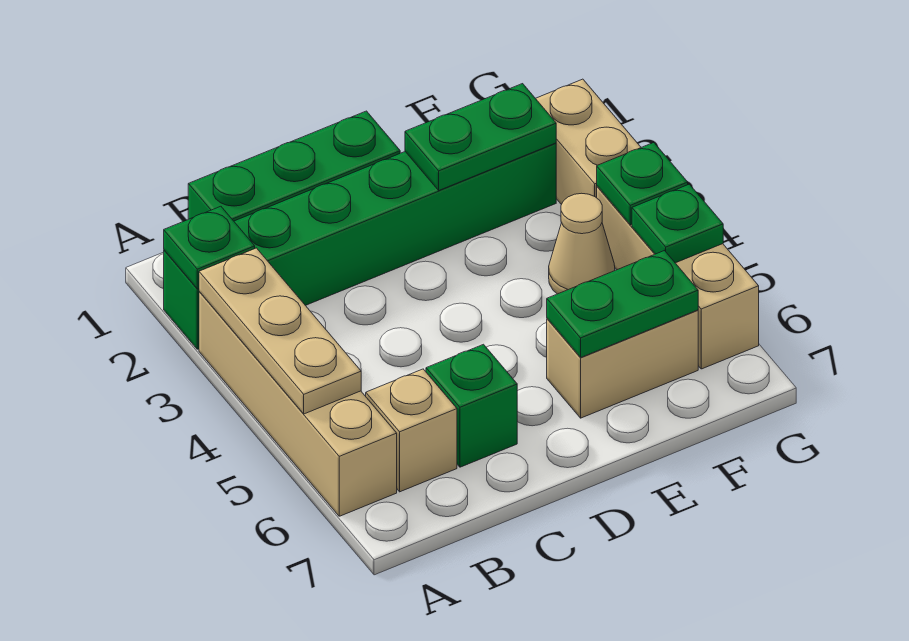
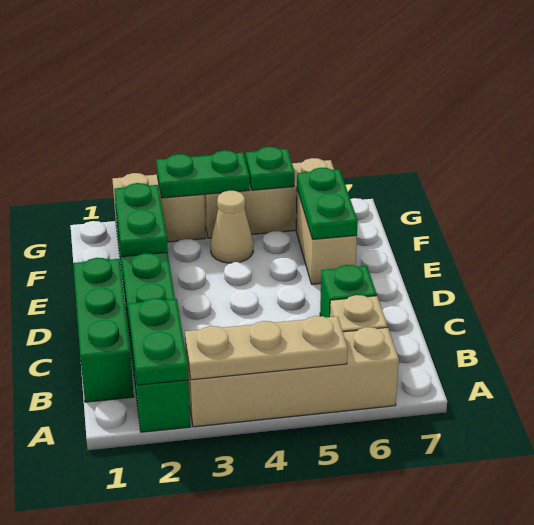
green 1x1 plate [164,206,255,289] -> green 1x2 plate [128,298,188,385]
green 1x1 plate [597,143,688,225] -> green 1x2 plate [156,150,250,198]

